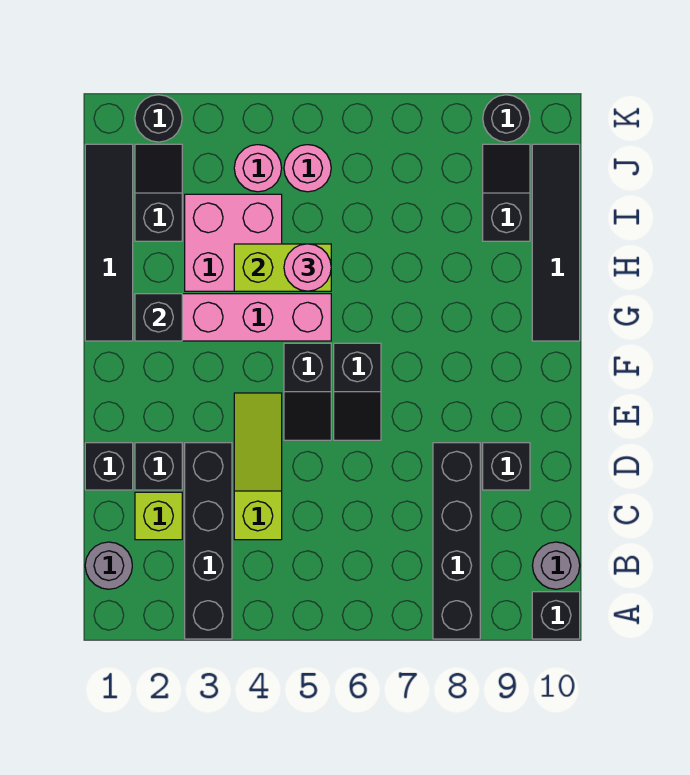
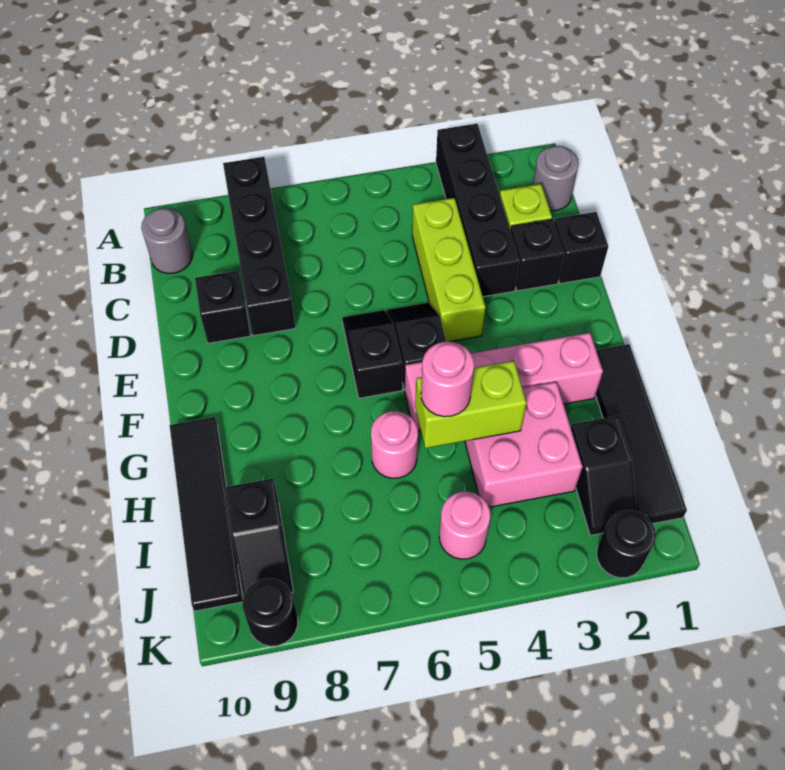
black 1x1 brick [532,592,580,639] -> none
lime 1x3 slope [234,393,282,540] -> lime 1x3 brick [412,198,485,342]
black 1x1 brick [135,294,182,341] -> none
pink 1x1 round brick [234,145,282,192] -> pink 1x1 round brick moved to [371,411,418,478]

